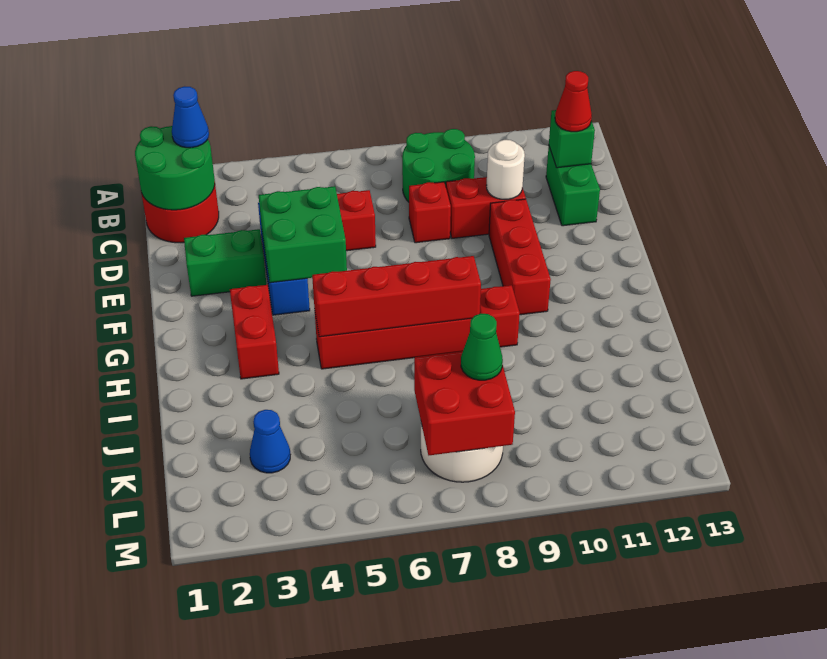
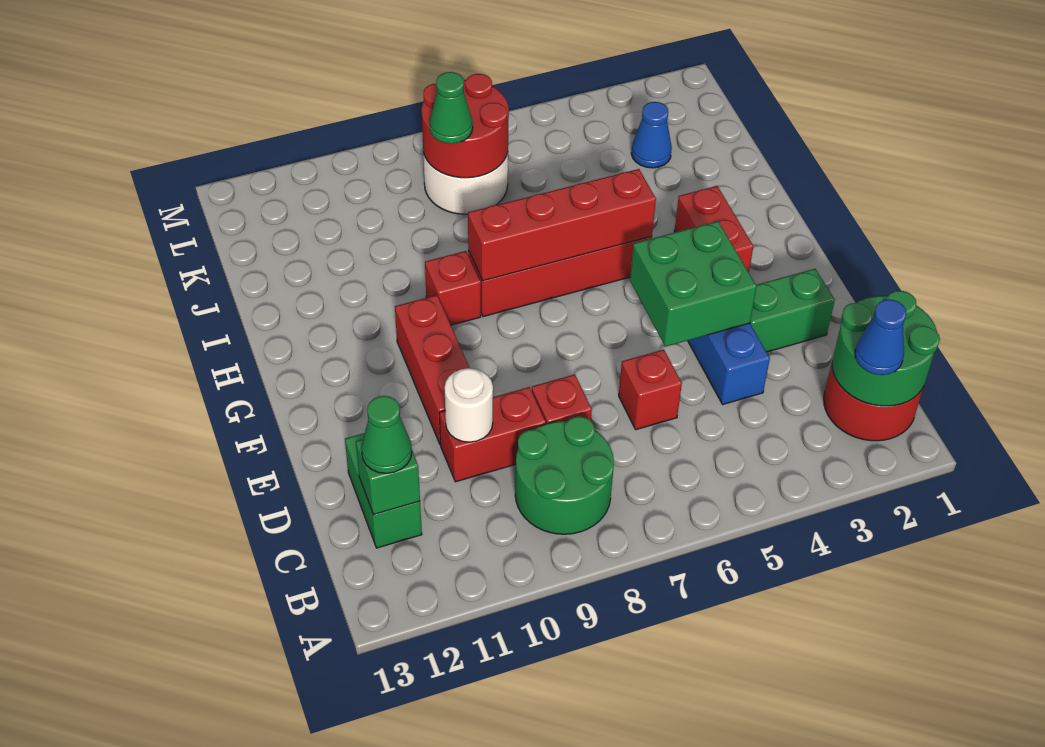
red 1x1 cone [555,71,592,132] -> green 1x1 cone [361,396,412,473]
red 2x2 brick [414,351,515,455] -> red 2x2 round brick [422,74,509,178]

